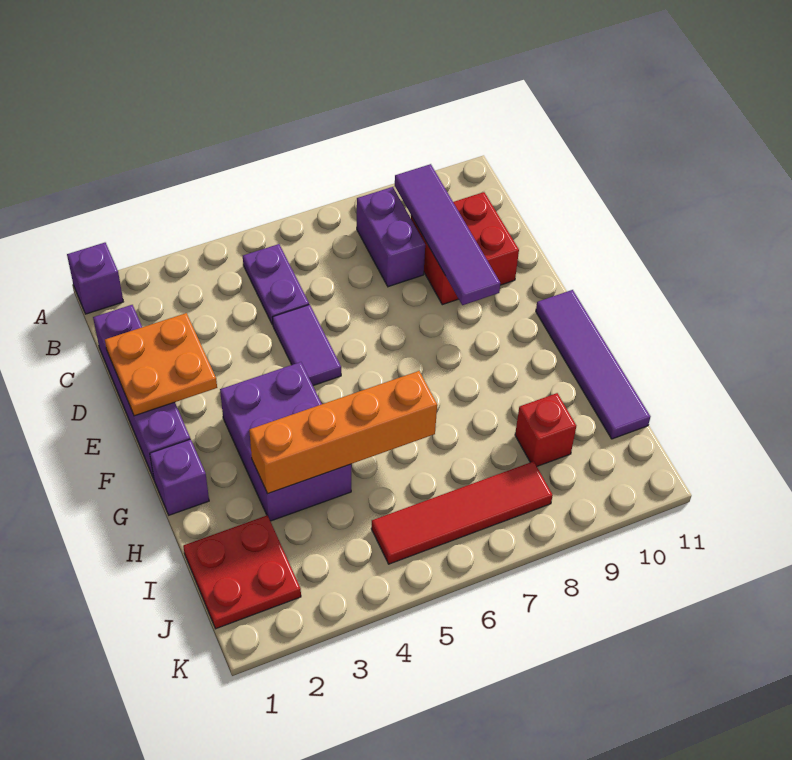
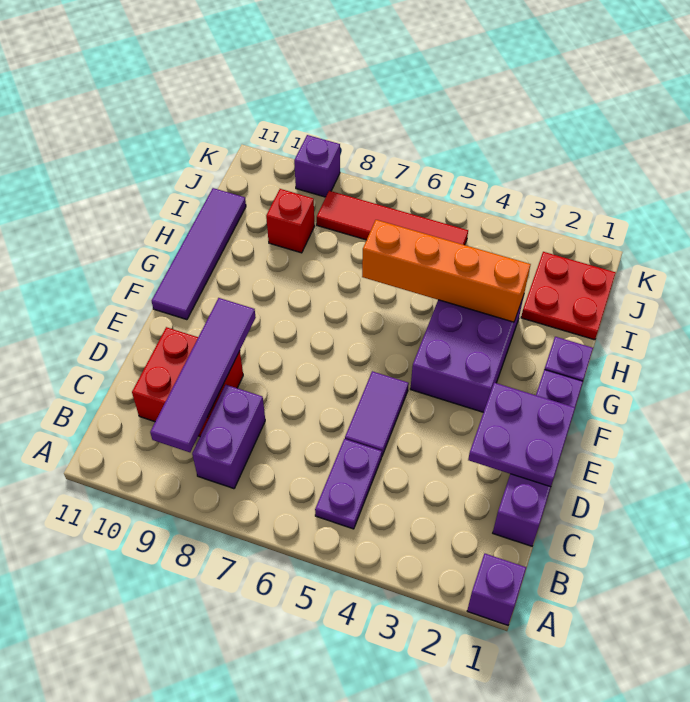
orange 2x2 plate [105,313,217,416] -> purple 2x2 plate [468,383,575,487]
none -> purple 1x1 brick [294,135,340,197]

